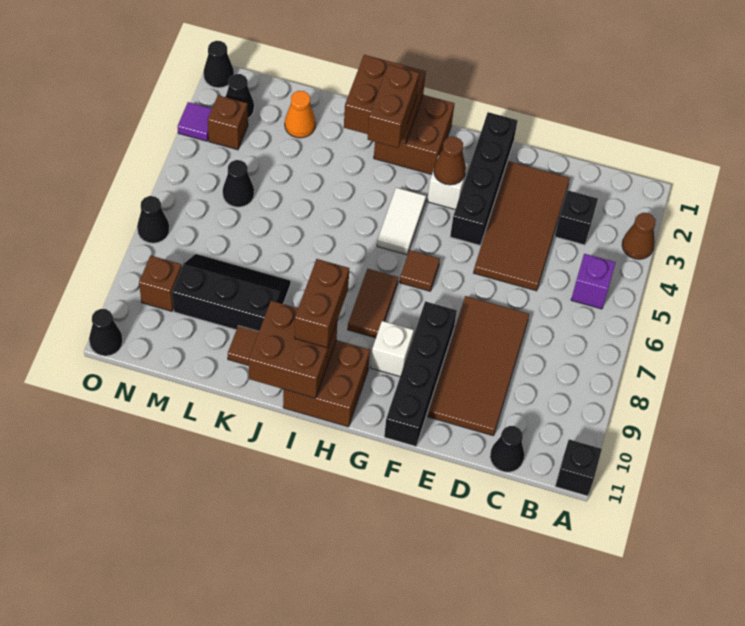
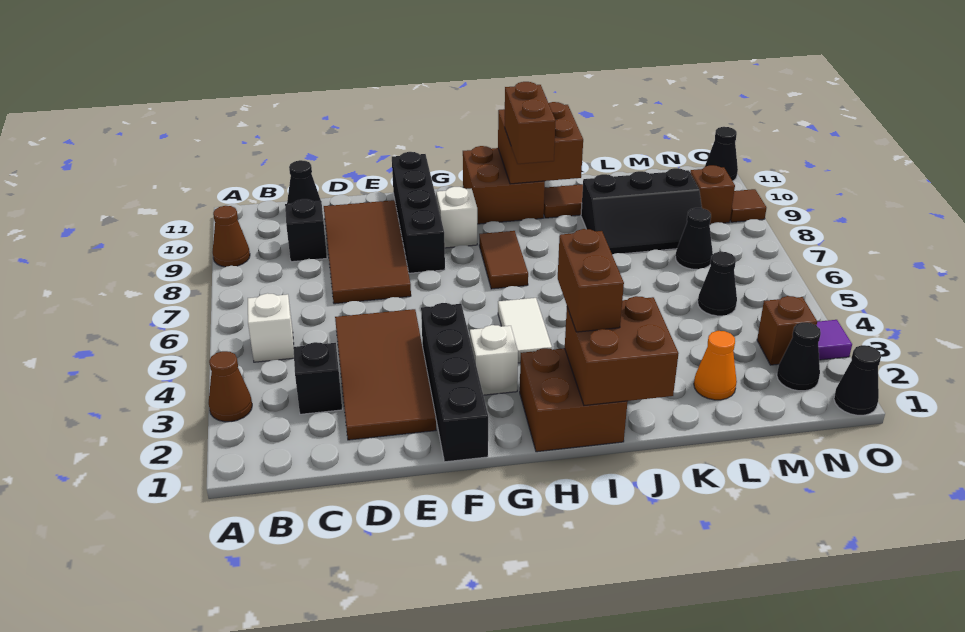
black 1x1 brick [555,439,602,496] -> black 1x1 brick moved to [285,199,327,262]
purple 1x1 brick [571,254,616,309] -> white 1x1 brick [248,293,294,362]
brown 1x1 cone [434,137,466,185] -> brown 1x1 cone moved to [213,206,250,267]
brown 1x1 tile [400,250,440,291] -> brown 1x1 tile moved to [730,189,767,222]
black 1x1 cone [137,196,169,243] -> black 1x1 cone moved to [676,208,713,269]

